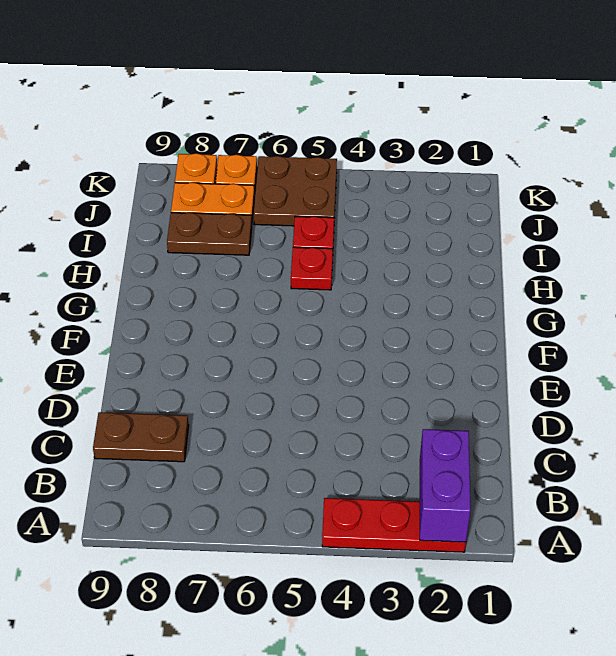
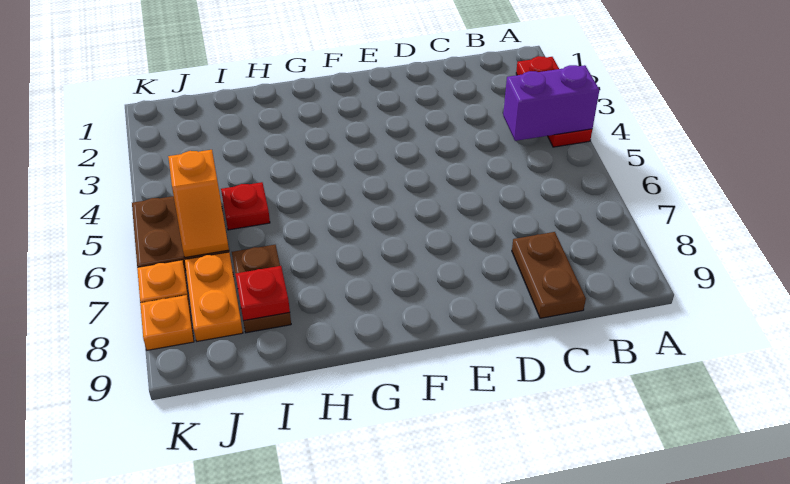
purple 1x2 brick [420,429,471,542] -> purple 1x2 brick moved to [503,65,599,141]
red 1x1 plate [291,247,333,290] -> red 1x1 plate moved to [235,266,290,321]
none -> orange 1x2 slope [168,150,229,257]

